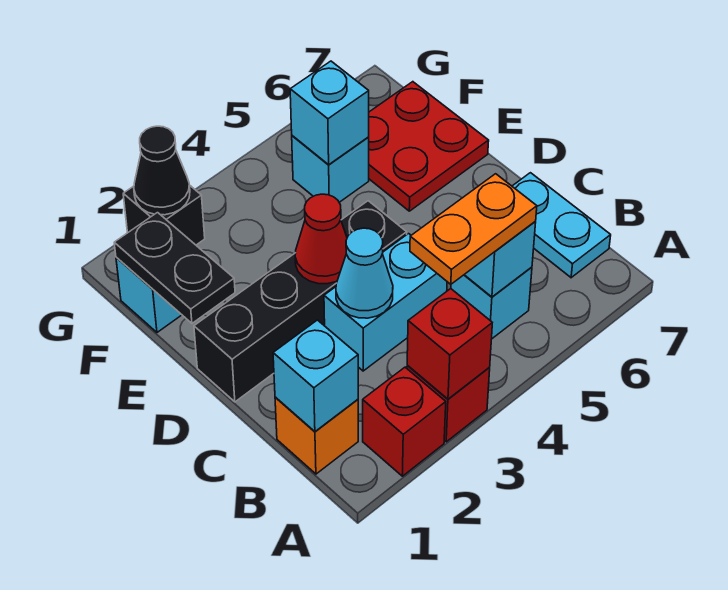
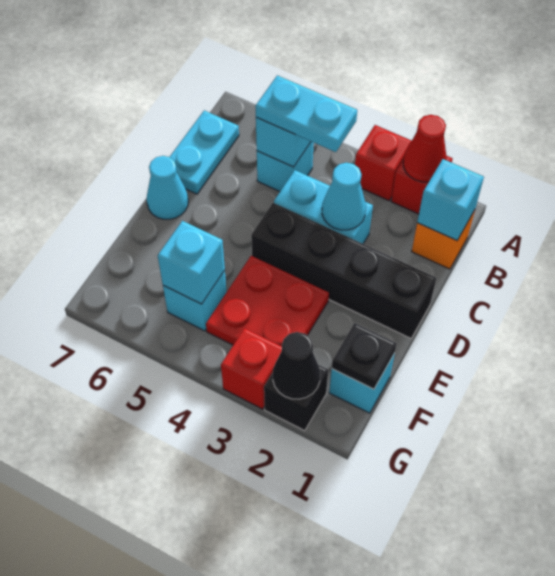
red 1x1 brick [407,289,492,399] -> red 1x1 brick moved to [221,328,282,409]
orange 1x2 plate [410,174,537,284] -> cyan 1x2 plate [255,75,357,152]
red 1x1 cone [295,194,347,284] -> red 1x1 cone moved to [403,115,447,182]
none -> cyan 1x1 cone [147,156,188,219]
black 1x2 plate [114,213,235,323] -> black 1x1 plate [332,323,397,389]
red 2x2 plate [369,82,489,211] -> red 2x2 plate moved to [206,256,329,346]

